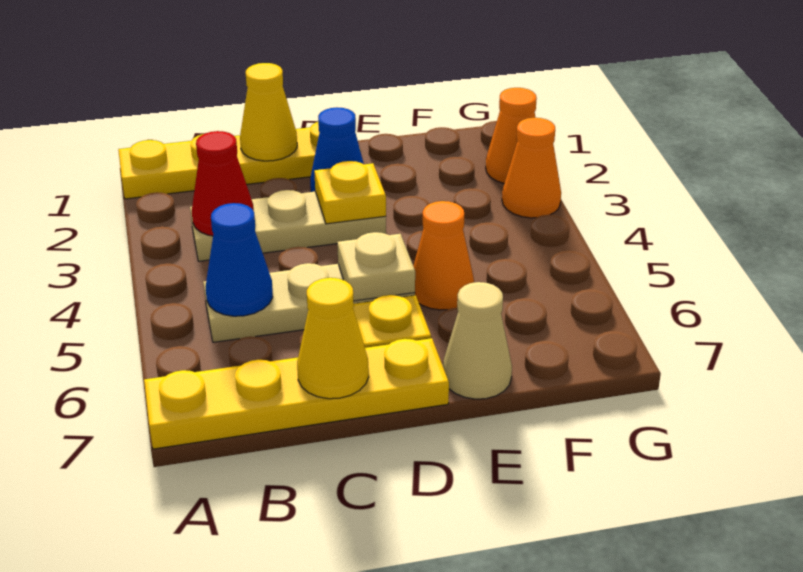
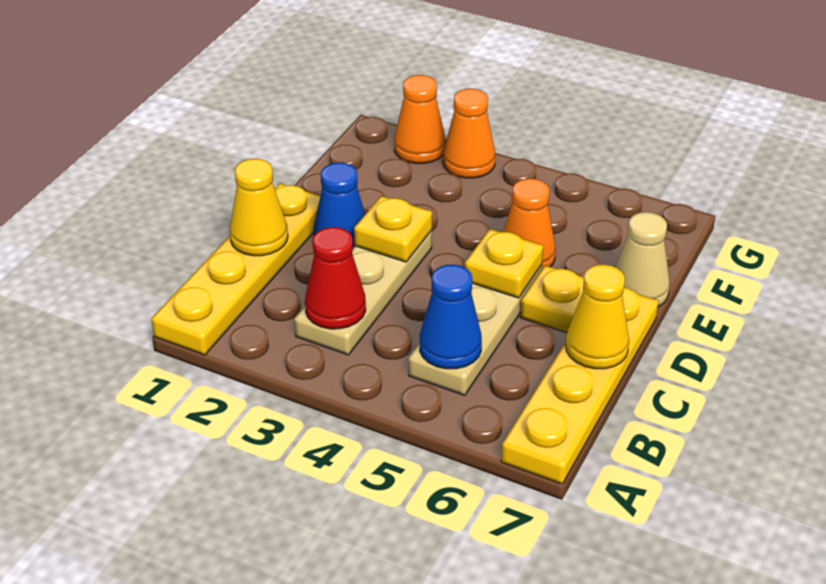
tan 1x1 plate [337,232,415,301] -> yellow 1x1 plate [465,229,543,298]

